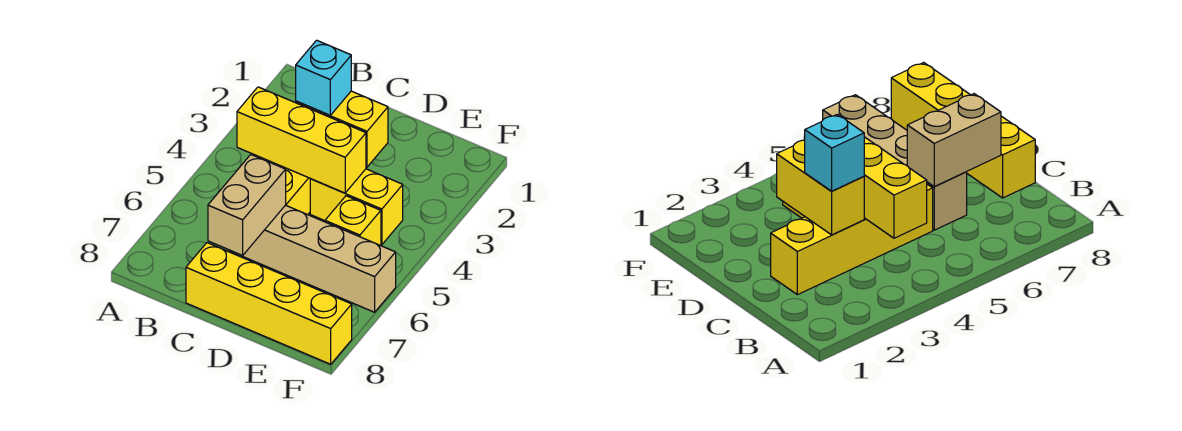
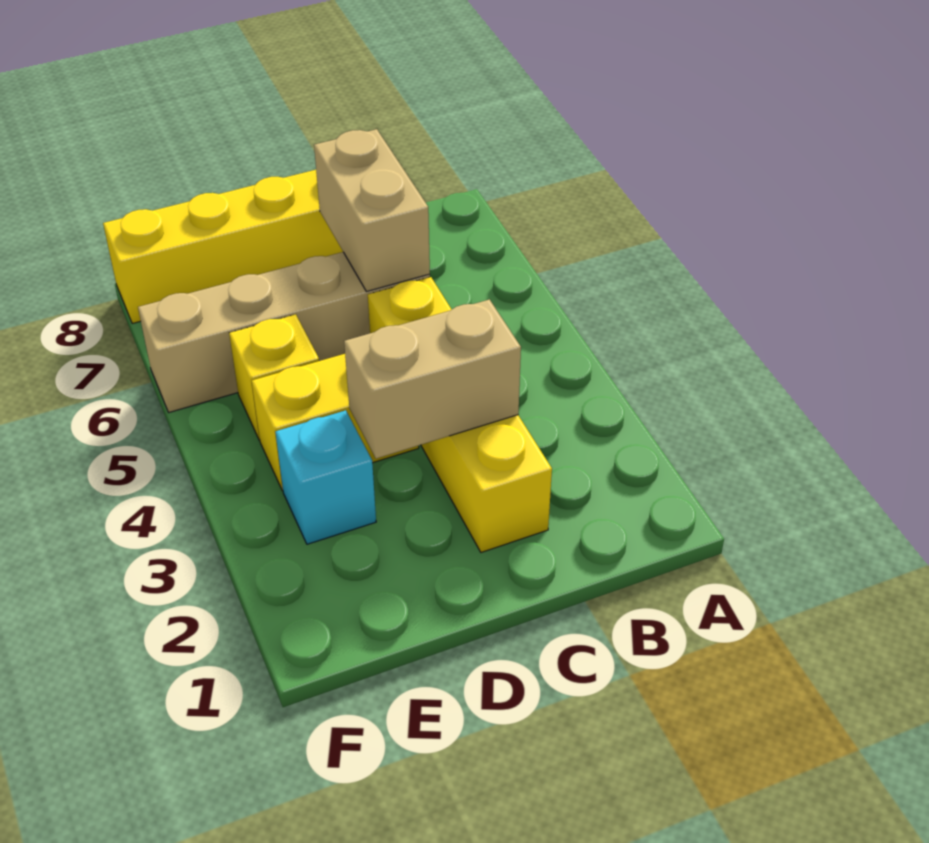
yellow 1x3 brick [237,87,366,193] -> none
yellow 1x2 brick [296,91,388,167] -> tan 1x2 brick [344,299,521,458]
cyan 1x1 brick [296,40,351,115] -> cyan 1x1 brick moved to [275,410,376,544]

